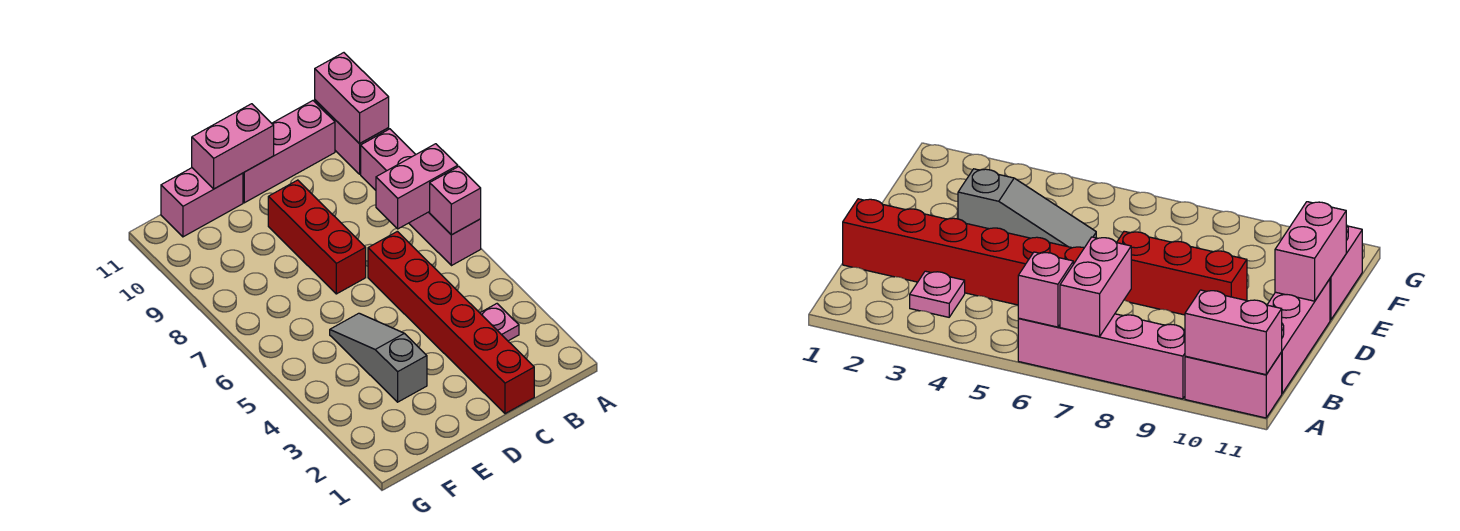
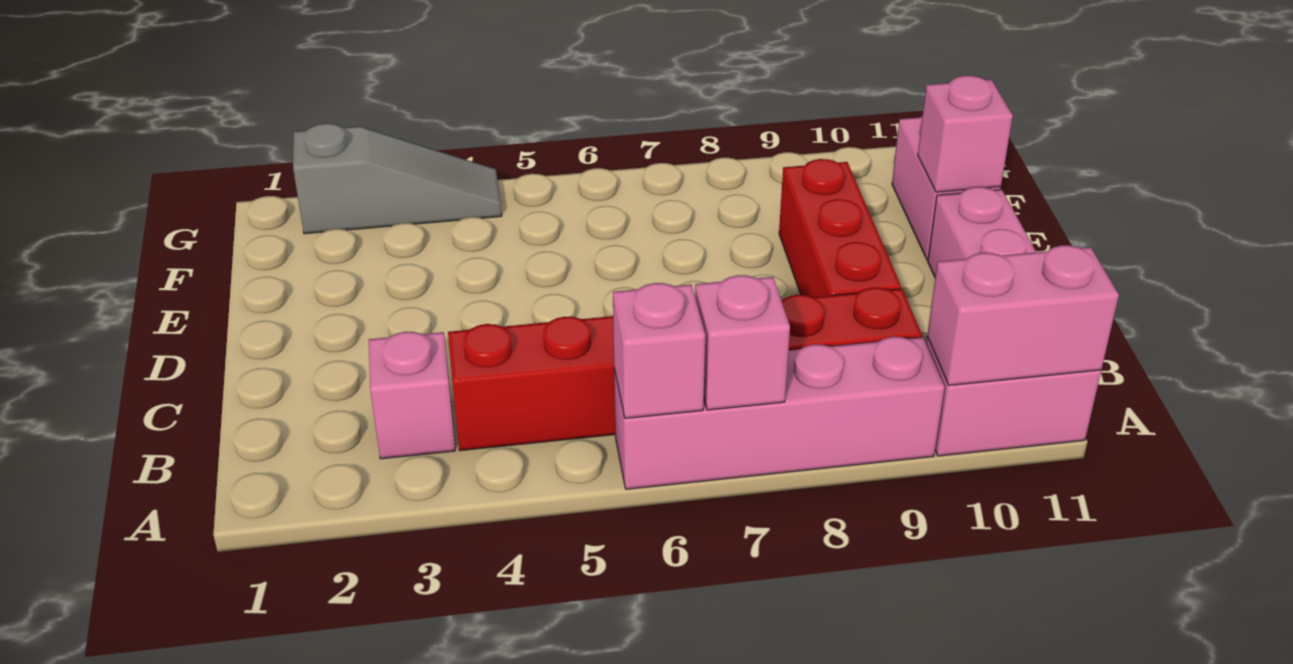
pink 1x2 brick [376,144,458,229] -> pink 1x1 brick [695,275,790,410]
pink 1x1 plate [480,304,519,341] -> pink 1x1 brick [369,332,455,459]
red 1x6 brick [368,231,534,414] -> red 1x6 brick moved to [448,288,922,451]
red 1x3 brick [268,180,366,294] -> red 1x3 brick turned to [779,159,901,297]
pink 1x2 brick [192,104,274,189] -> pink 1x1 brick [918,76,1013,192]
grey 1x3 slope [330,313,427,402] -> grey 1x3 slope moved to [293,123,502,234]

